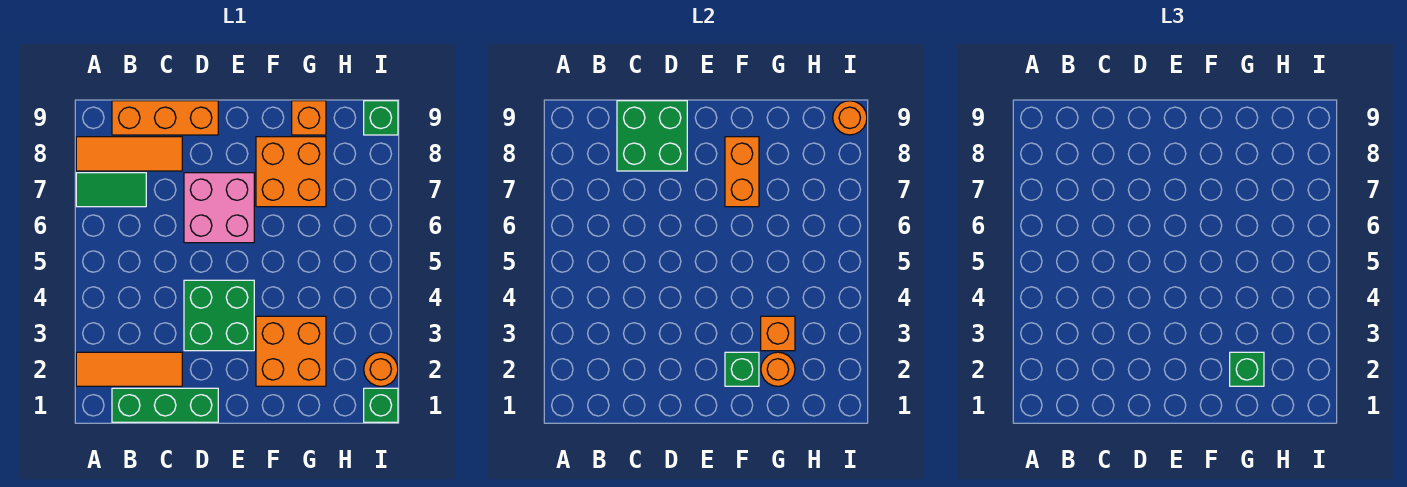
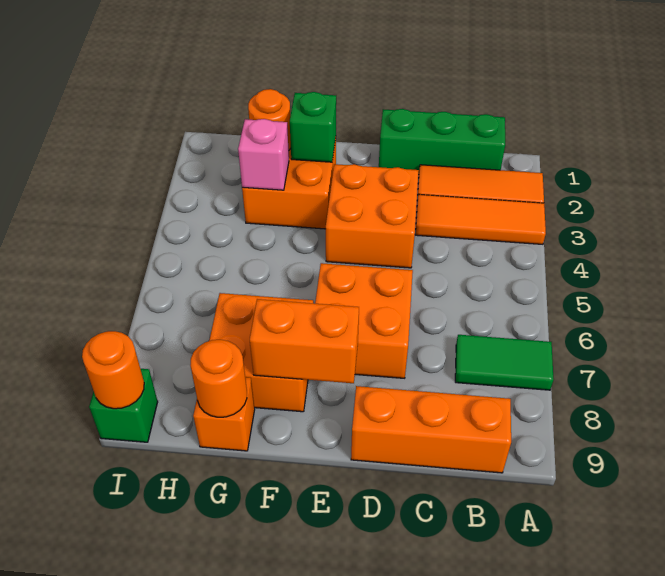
orange 1x3 tile [76,137,182,171] -> orange 1x3 tile moved to [415,194,546,244]
green 2x2 brick [617,101,687,171] -> none
green 2x2 brick [184,280,254,351] -> orange 2x2 brick [326,164,419,268]
pink 2x2 brick [184,173,254,243] -> orange 2x2 brick [315,263,413,378]
orange 1x2 brick [725,137,759,207] -> orange 1x2 brick turned to [250,299,359,383]
green 1x1 brick [1230,352,1264,386] -> none
orange 1x1 brick [761,316,795,351] -> pink 1x1 brick [238,119,289,190]
green 1x1 brick [364,388,398,422] -> none
orange 1x1 round brick [364,352,398,386] -> orange 1x1 round brick moved to [190,340,247,417]

